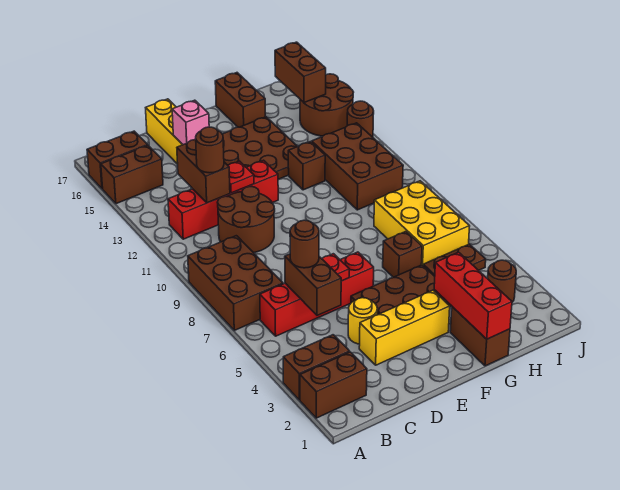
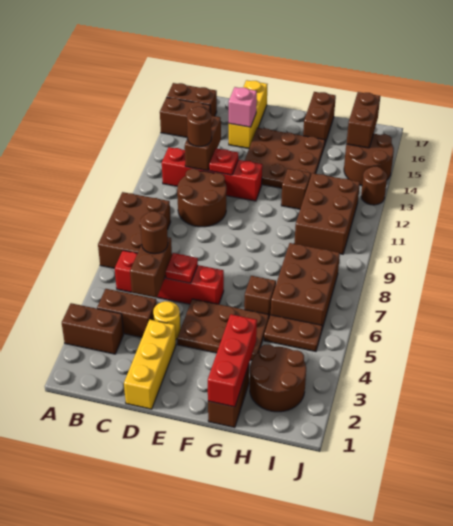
brown 1x2 brick [300,352,367,418] -> brown 1x2 brick moved to [97,289,157,337]
yellow 1x3 brick [359,290,450,365] -> yellow 1x3 brick turned to [124,320,176,409]
yellow 2x3 brick [374,181,470,265] -> brown 2x3 brick [271,243,340,329]
brown 1x1 round brick [488,260,516,302] -> brown 2x2 round brick [250,345,306,412]

